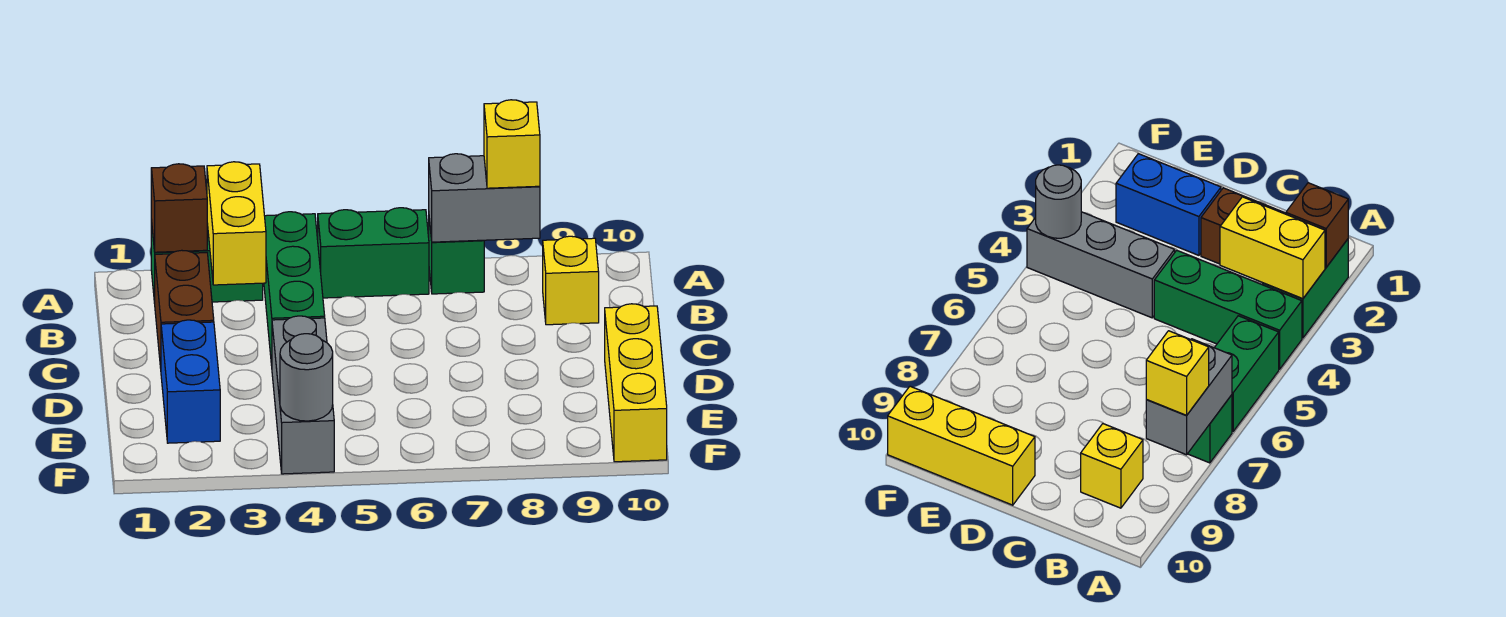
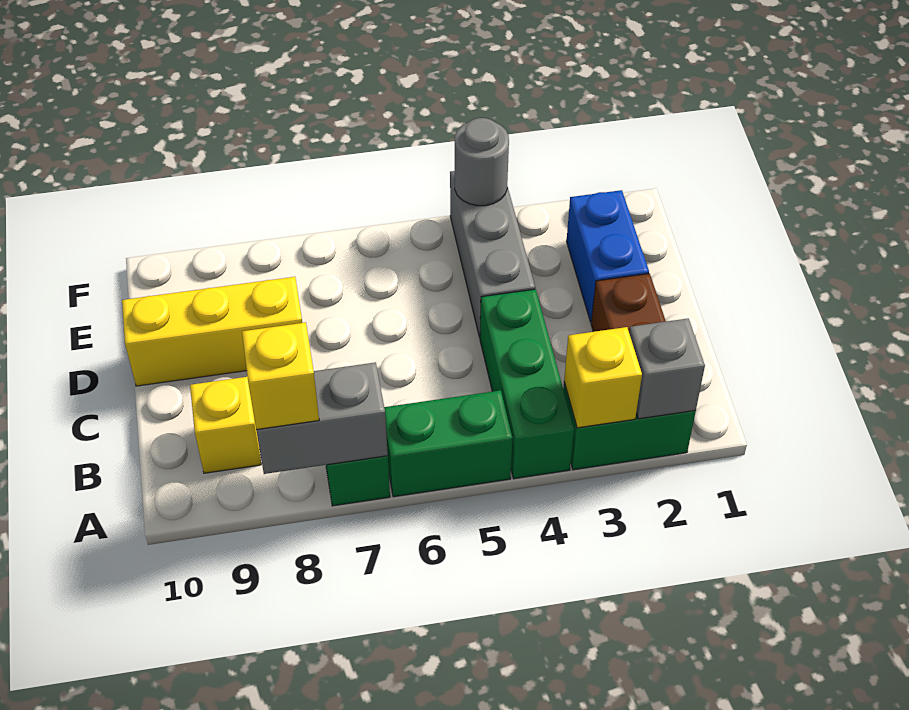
brown 1x1 brick [151,164,207,252] -> grey 1x1 brick [629,318,705,419]
yellow 1x2 brick [207,162,266,285] -> yellow 1x1 brick [564,327,642,428]
yellow 1x3 brick [605,304,667,462] -> yellow 1x3 brick turned to [122,277,302,386]

